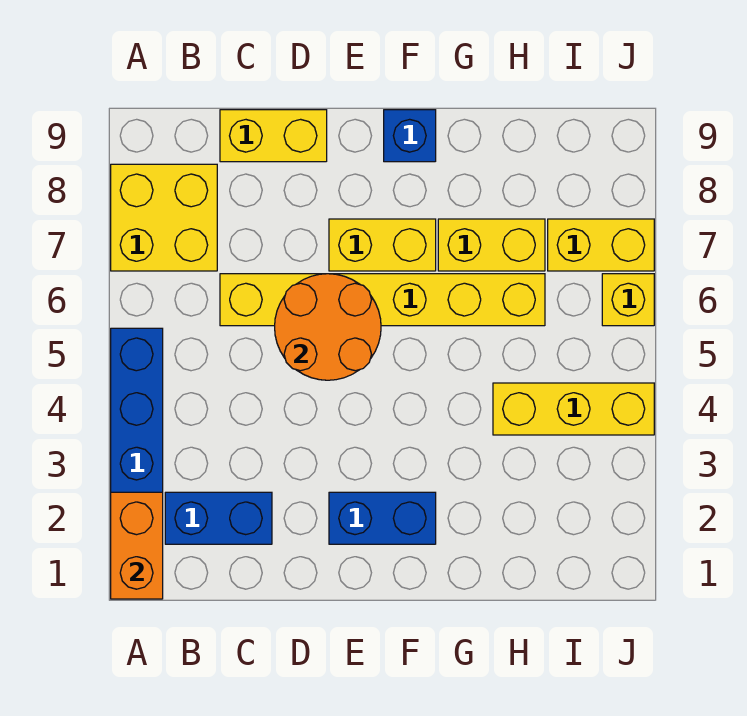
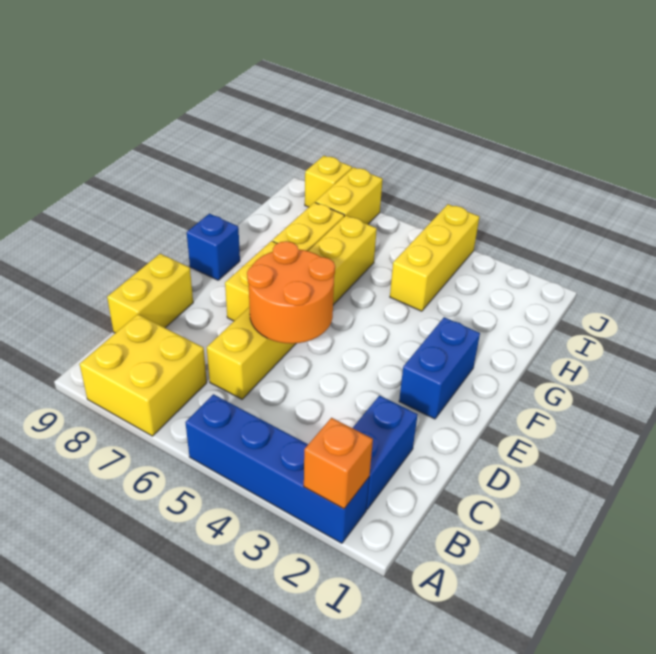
orange 1x2 brick [111,492,163,599] -> orange 1x1 brick [304,418,373,509]
yellow 1x1 brick [602,274,654,326] -> yellow 1x1 brick moved to [305,156,352,207]

